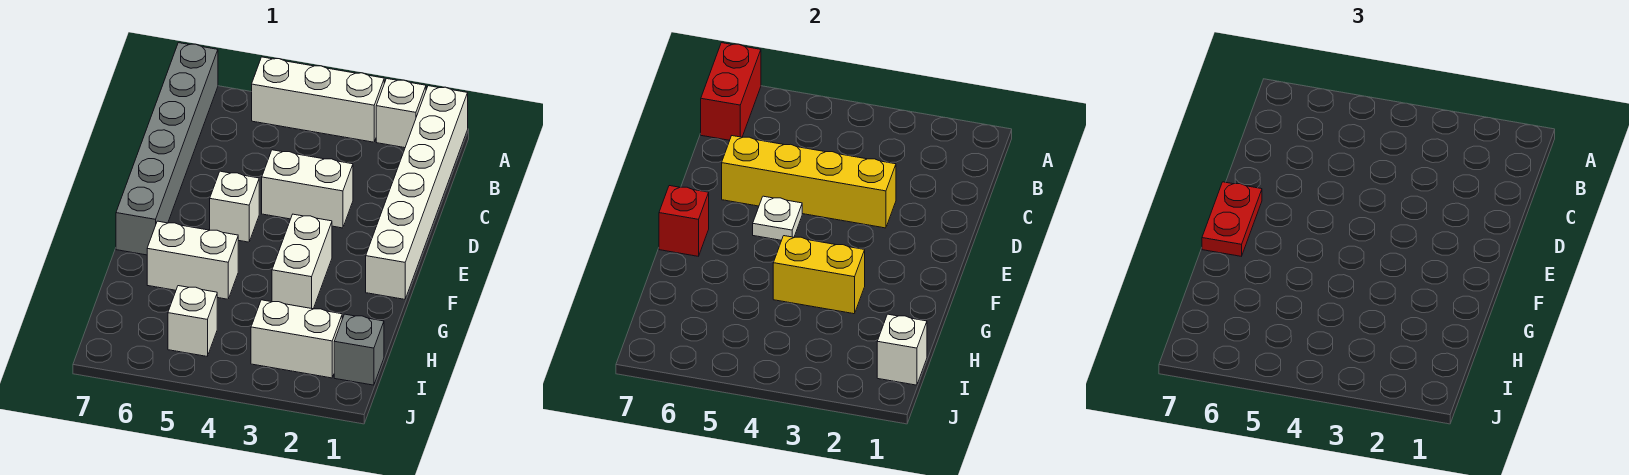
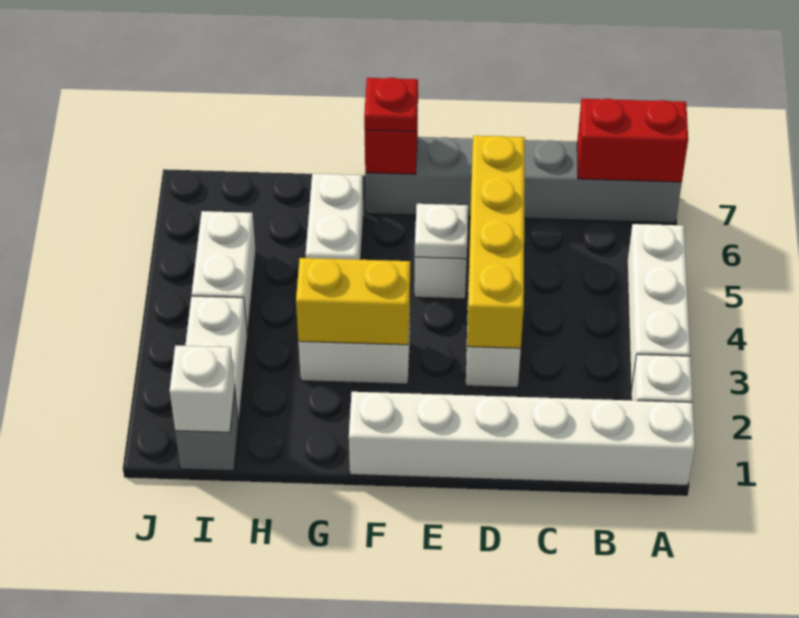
red 1x2 plate [1202,182,1262,256] -> red 1x1 plate [364,78,418,132]
yellow 1x2 brick [773,236,865,314] -> yellow 1x2 brick turned to [296,258,410,345]
white 1x1 brick [168,286,217,356] -> white 1x2 brick [192,211,256,335]

